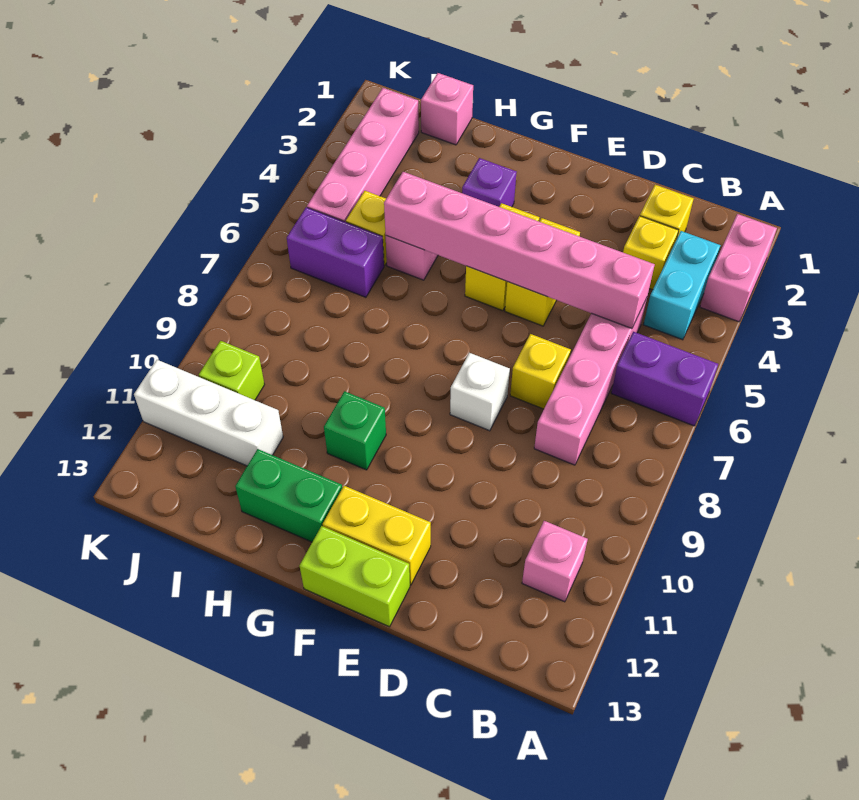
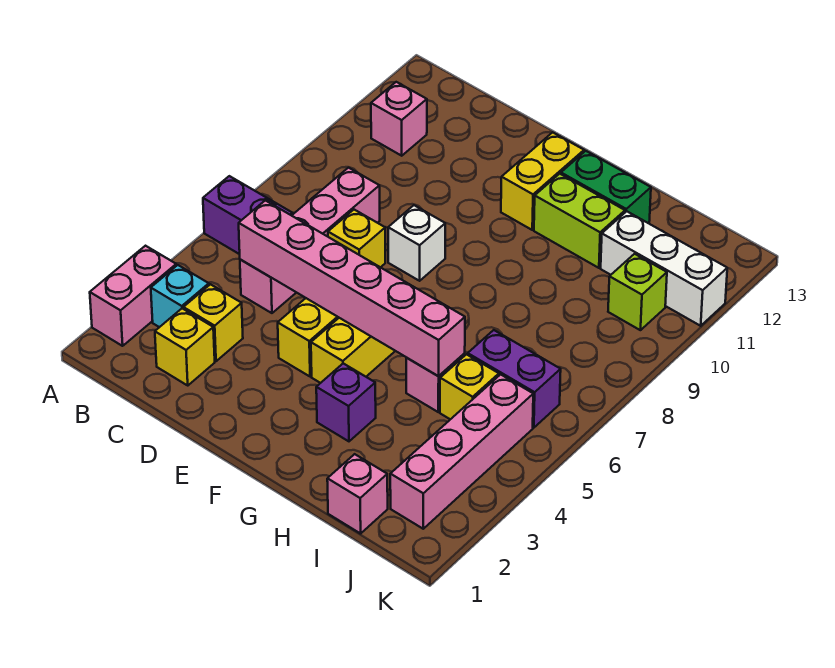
cyan 1x2 brick [643,231,721,340] -> cyan 1x1 brick [151,265,209,327]
yellow 1x2 brick [323,486,431,585] -> yellow 1x2 brick turned to [501,132,584,230]
lime 1x2 brick [300,526,410,627] -> lime 1x2 brick moved to [534,174,625,268]
green 1x1 brick [324,391,386,470] -> none

